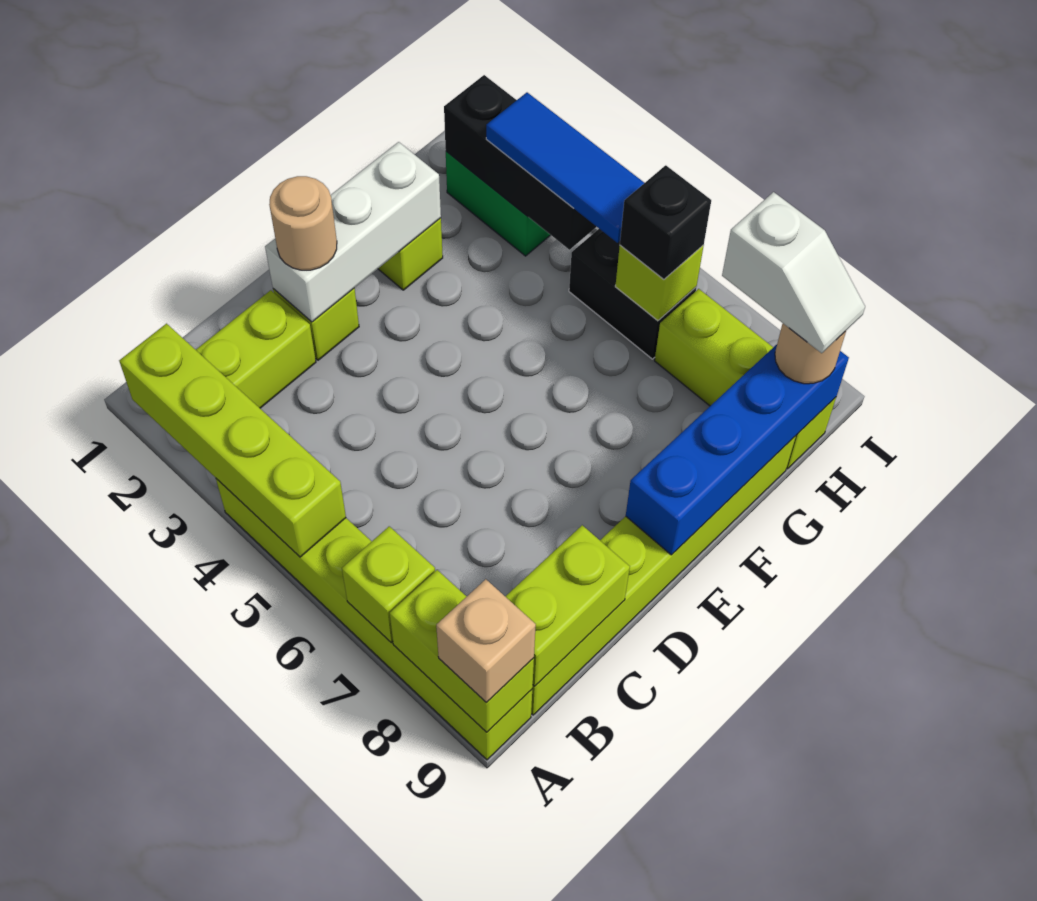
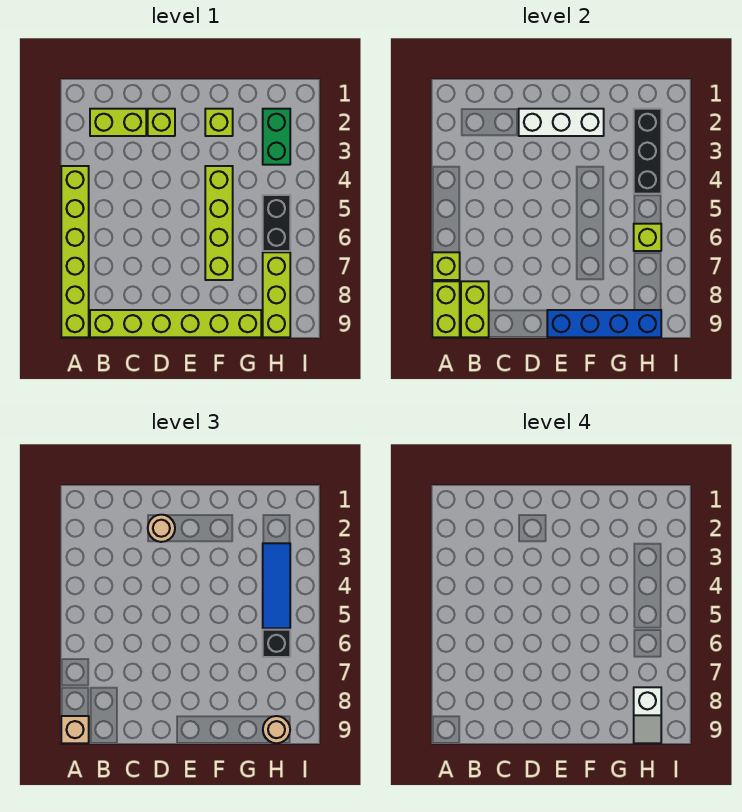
lime 1x4 brick [119,324,346,557] -> lime 1x4 brick moved to [205,166,233,280]
lime 1x2 brick [505,525,630,686] -> lime 1x2 brick turned to [461,281,489,337]

